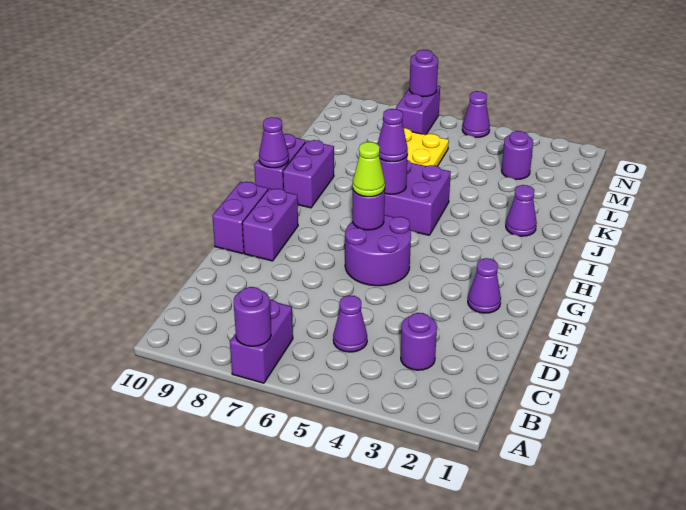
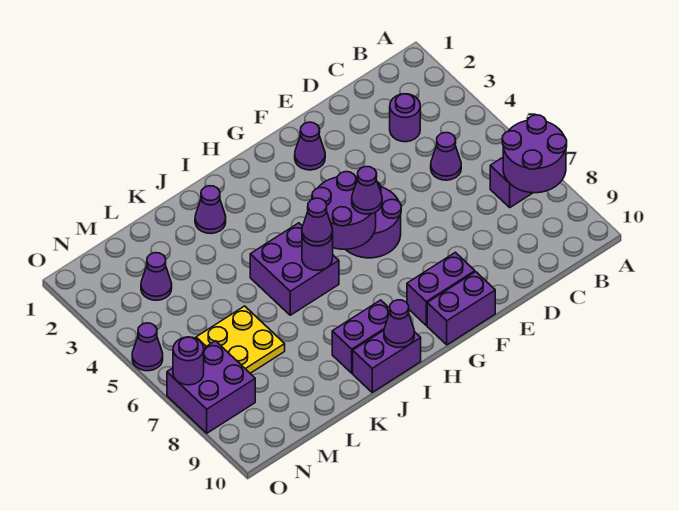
purple 1x1 round brick [234,287,271,346] -> purple 2x2 round brick [502,115,567,193]
purple 1x1 round brick [352,189,385,230] -> purple 2x2 round brick [312,172,376,249]
lime 1x1 cone [353,142,385,197] -> purple 1x1 cone [352,167,382,214]
purple 1x1 round brick [501,131,533,179] -> purple 1x1 cone [141,253,172,300]
purple 1x2 brick [396,86,440,135] -> purple 2x2 brick [167,341,255,433]

